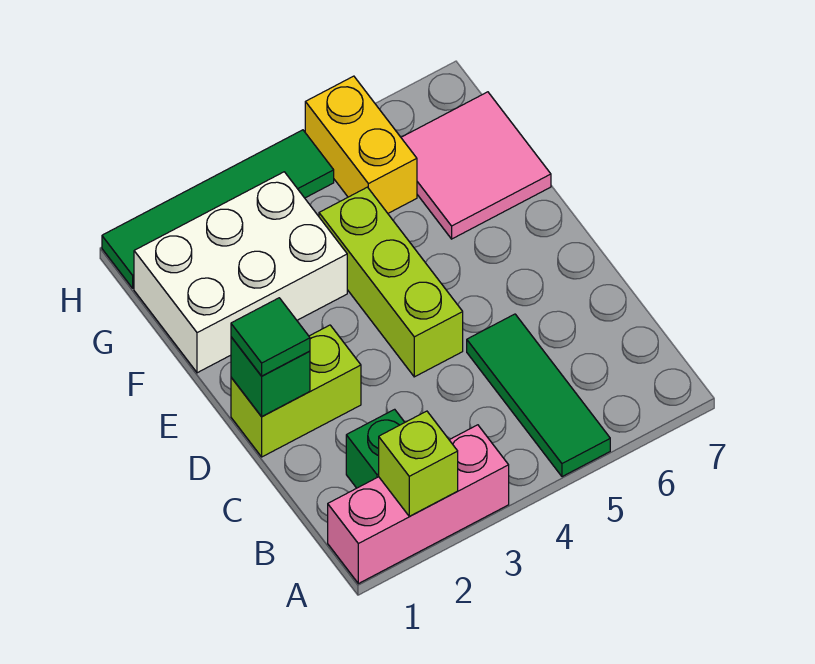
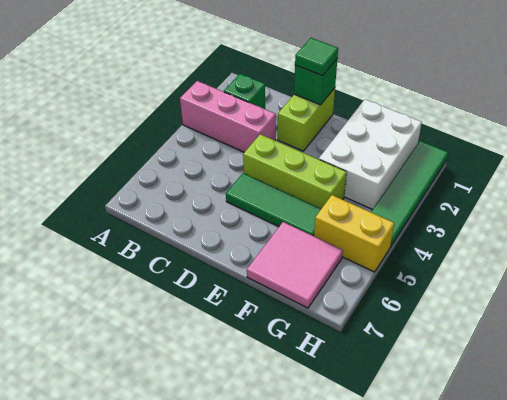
pink 1x3 brick [328,425,509,584] -> pink 1x3 brick turned to [180,81,276,152]
lime 1x1 brick [379,411,458,516] -> none
green 1x3 tile [467,314,610,477] -> green 1x3 tile moved to [226,173,321,236]

